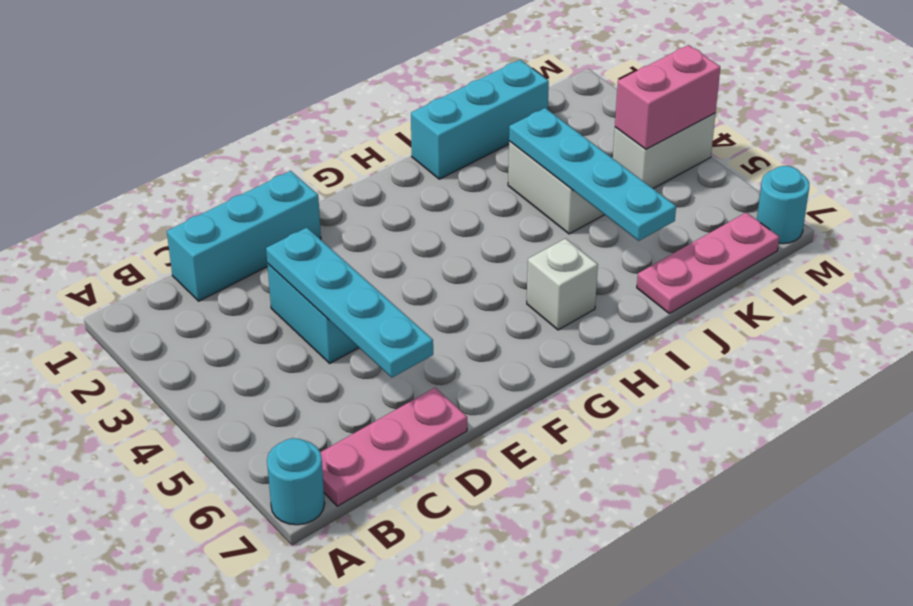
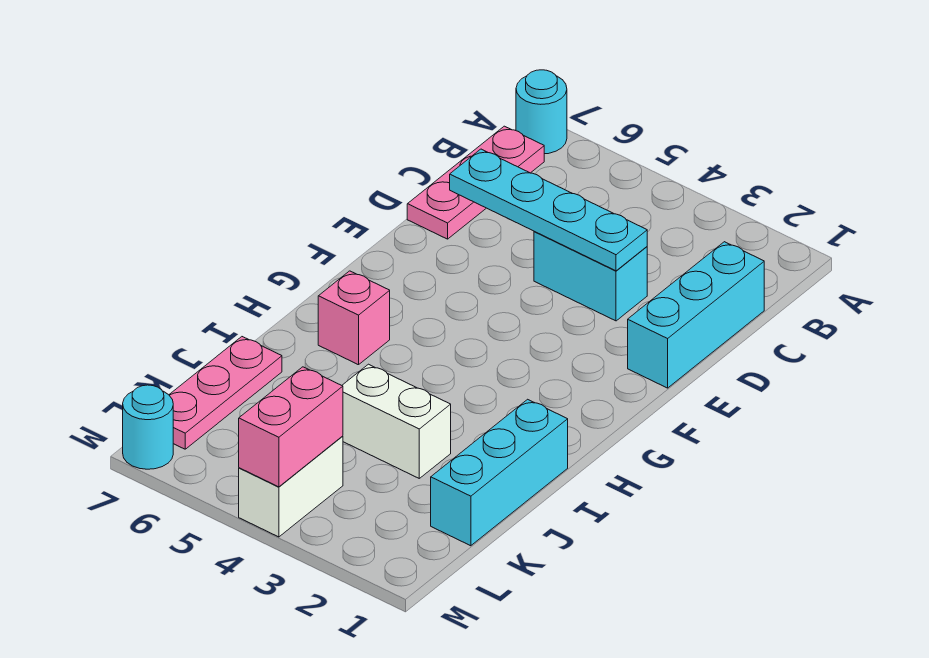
white 1x1 brick [527,239,598,330] -> pink 1x1 brick [318,271,390,365]
cyan 1x4 plate [509,108,676,241] -> none

